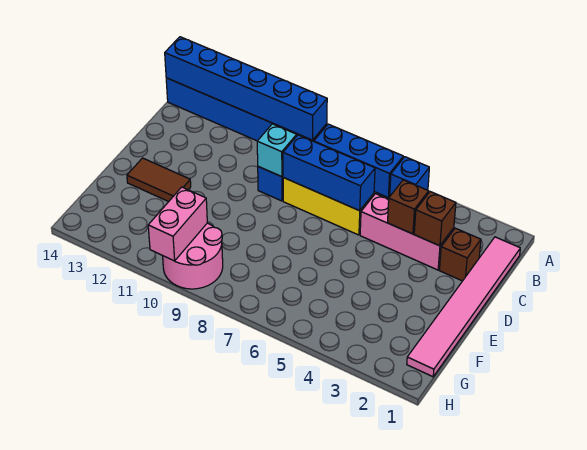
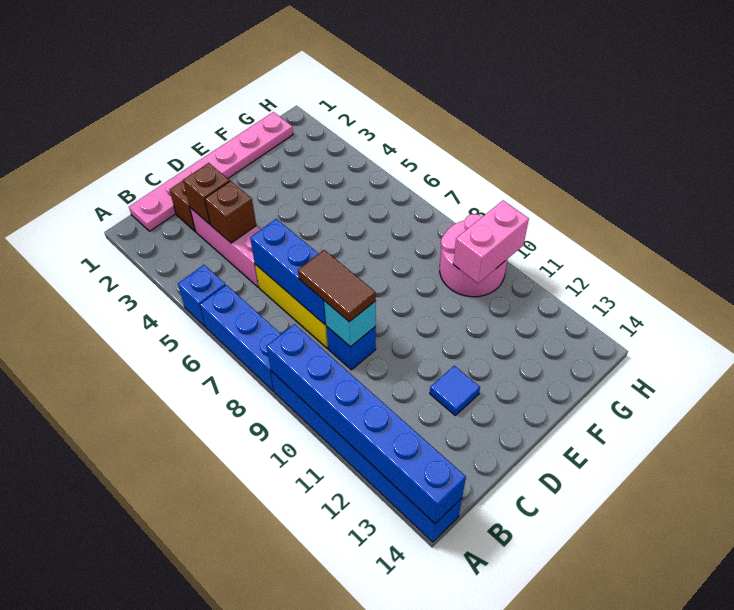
pink 1x6 tile [407,237,520,377] -> pink 1x6 plate [129,112,293,231]
none -> blue 1x1 tile [430,366,480,415]
brown 1x2 tile [127,158,191,202] -> brown 1x2 tile moved to [298,250,376,322]

